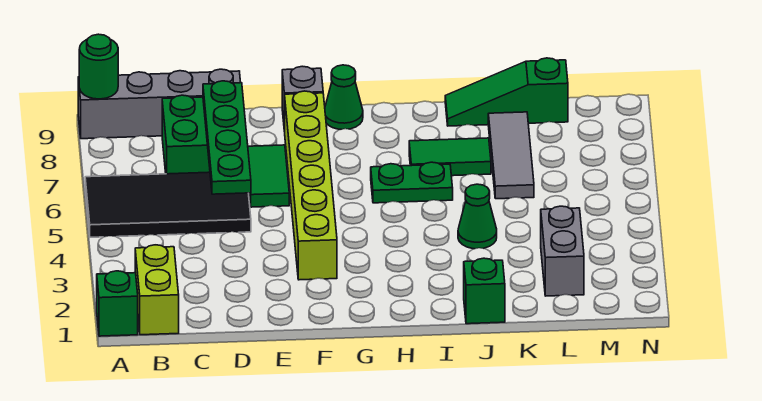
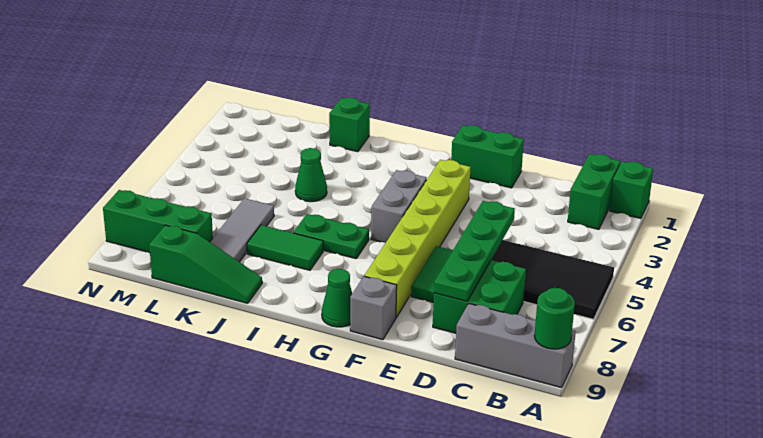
grey 1x4 brick [78,69,241,139] -> grey 1x3 brick [455,304,576,388]
lime 1x2 brick [135,245,179,335] -> green 1x2 brick [568,154,620,229]
none -> green 1x2 brick [451,125,524,188]
grey 1x2 brick [541,206,584,296] -> grey 1x2 brick moved to [371,170,427,243]
none -> green 1x3 brick [103,190,213,253]

